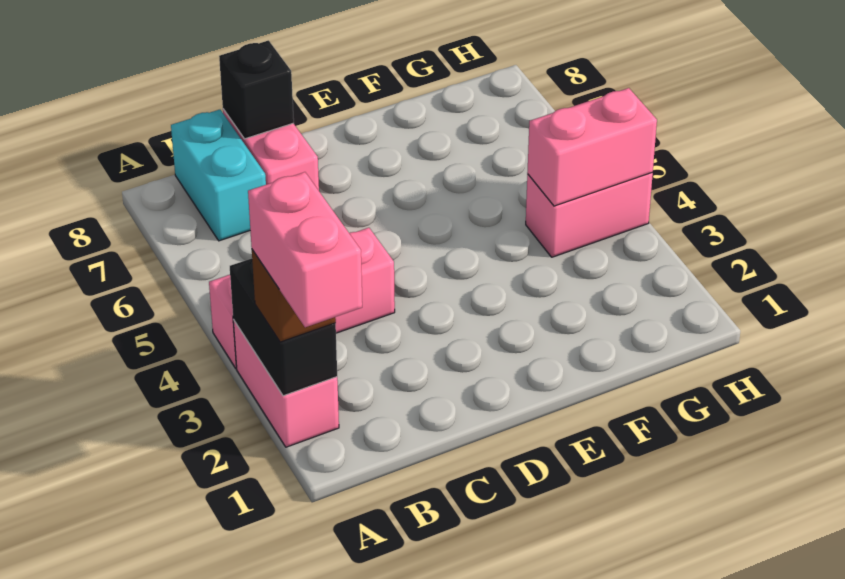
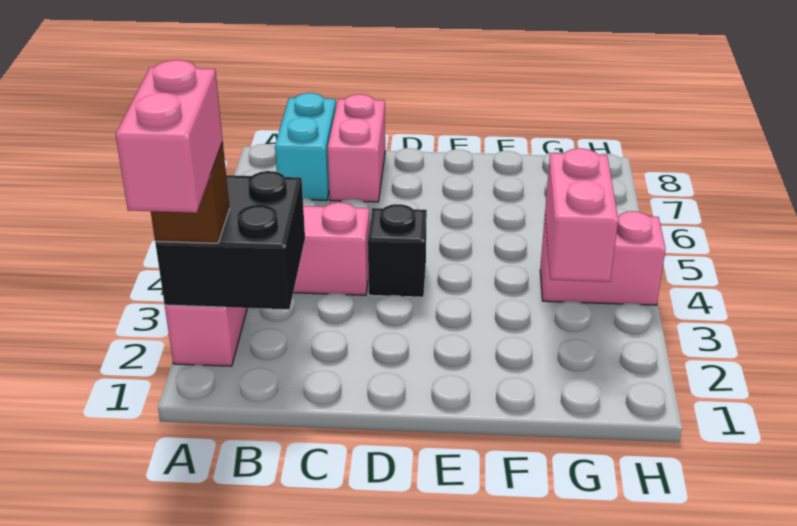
black 1x2 brick [230,258,337,396] -> black 2x2 brick [155,171,305,309]
black 1x1 brick [219,40,294,139] -> black 1x1 brick moved to [368,204,427,297]
pink 1x2 brick [527,88,657,206] -> pink 1x2 brick turned to [545,148,618,282]

